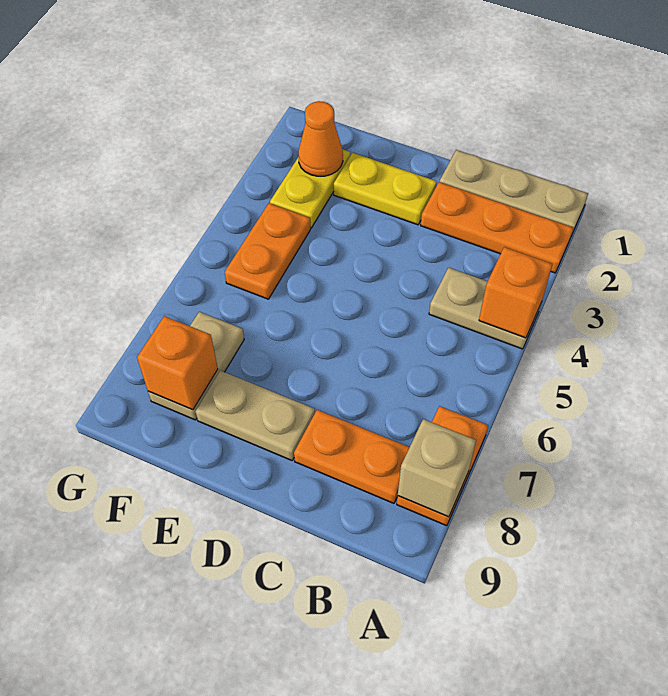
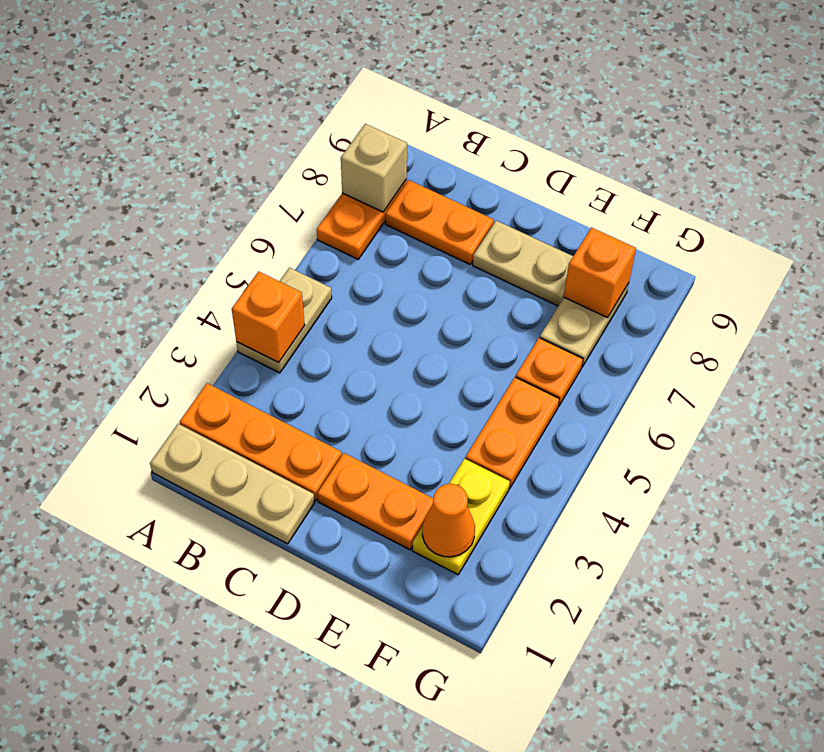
tan 1x2 plate [429,267,541,349] -> tan 1x2 plate turned to [236,268,332,373]
yellow 1x2 plate [334,153,437,225] -> orange 1x2 plate [317,453,434,550]
none -> orange 1x1 plate [516,338,583,406]

